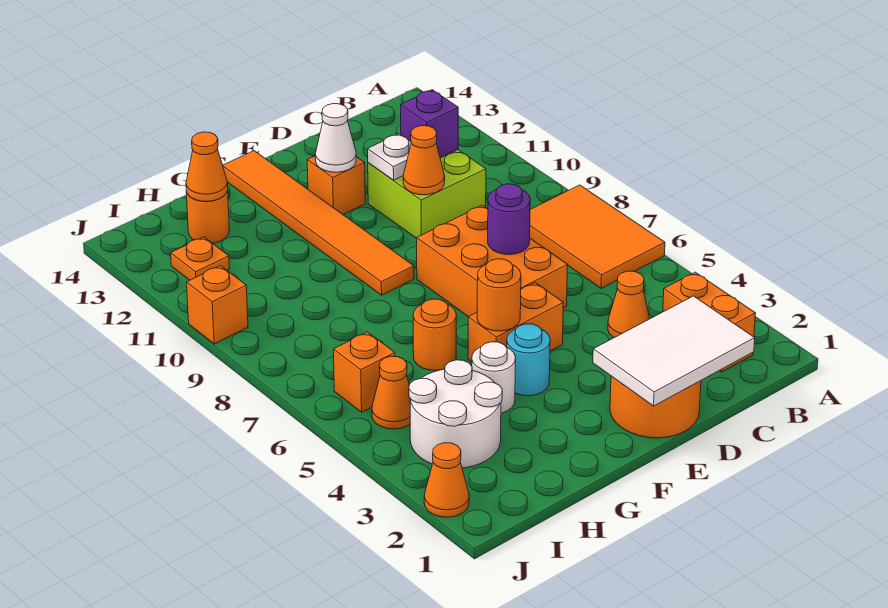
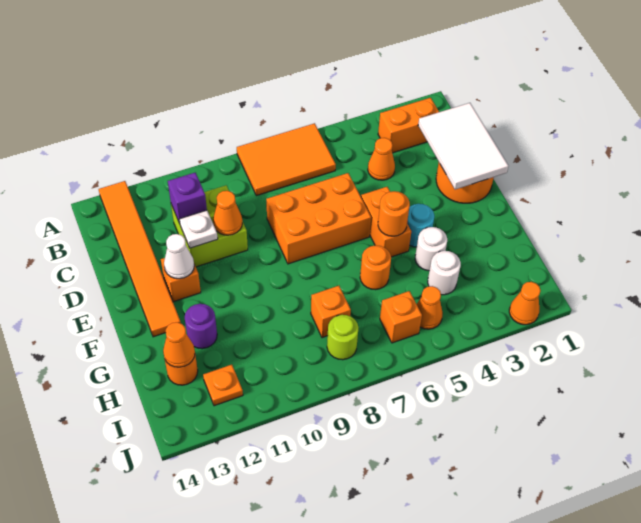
purple 1x1 round brick [488,184,530,255] -> purple 1x1 round brick moved to [185,304,217,349]
orange 1x6 tile [223,151,414,295] -> orange 1x6 tile turned to [99,181,181,337]
white 2x2 round brick [409,360,502,468] -> white 1x1 round brick [428,251,461,295]
none -> lime 1x1 round brick [327,315,359,360]
orange 1x1 brick [187,266,248,344] -> orange 1x1 brick moved to [311,286,351,338]

